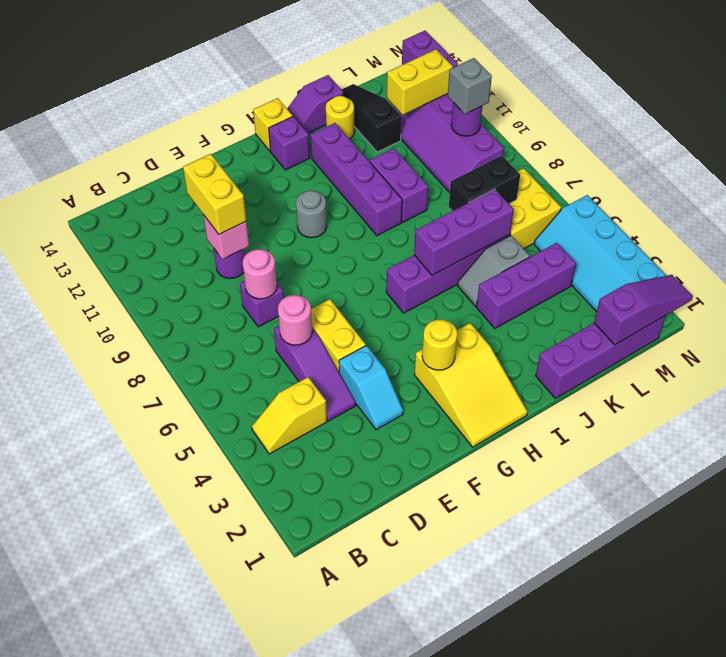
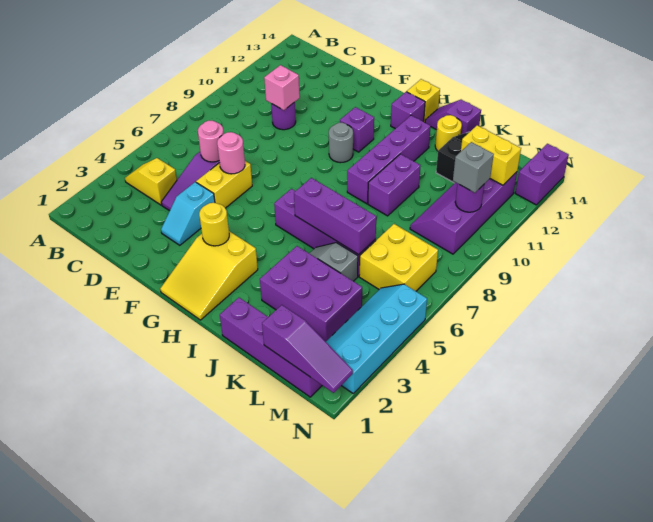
purple 1x1 brick [240,280,284,327] -> purple 1x1 brick moved to [340,107,374,152]
pink 1x1 round brick [243,249,277,299] -> pink 1x1 round brick moved to [217,132,245,174]
yellow 1x2 brick [183,154,246,234] -> none
purple 1x3 brick [476,243,576,328] -> purple 2x3 brick [260,246,362,342]
black 1x2 brick [449,156,520,211] -> none

